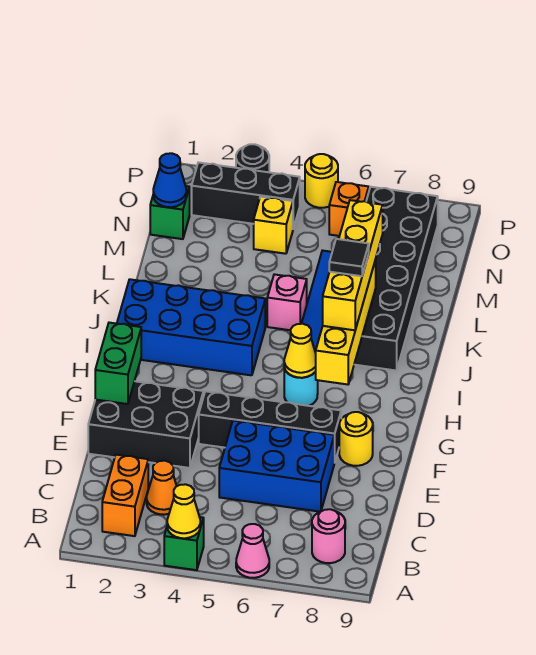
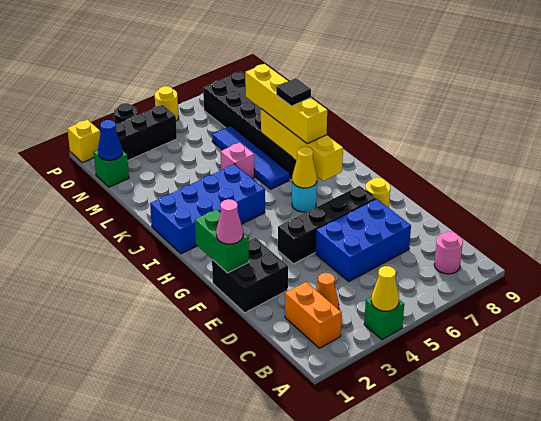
pink 1x1 cone [236,524,269,578] -> pink 1x1 cone moved to [216,199,243,244]
black 2x3 brick [88,381,203,468] -> black 2x2 brick [212,238,288,313]
yellow 1x1 brick [254,197,293,254] -> yellow 1x1 brick moved to [67,120,100,163]
orange 1x1 brick [329,182,369,236] -> none

